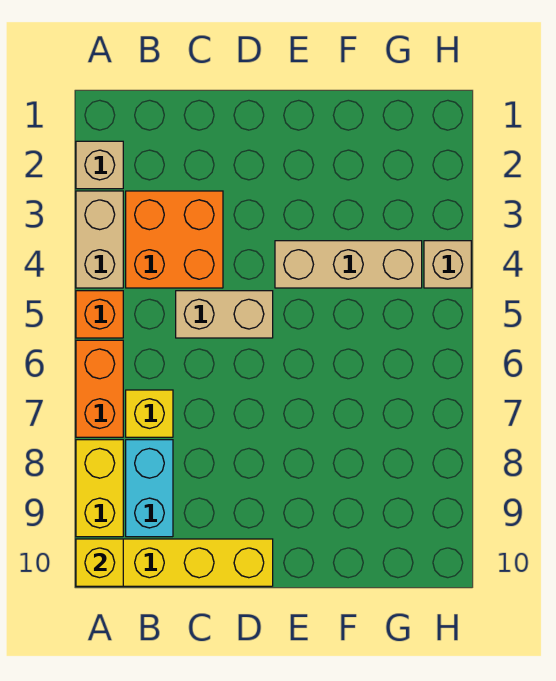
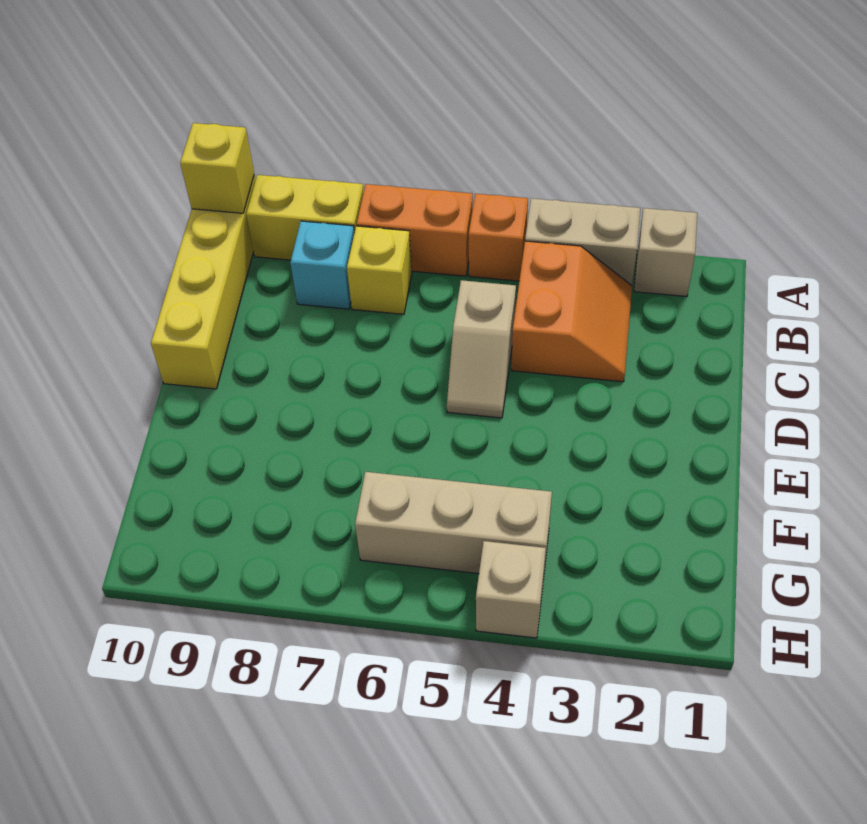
orange 2x2 brick [126,191,223,288] -> orange 2x2 slope [512,241,632,382]
cyan 1x2 brick [126,440,173,537] -> cyan 1x1 brick [290,221,354,309]
tan 1x2 brick [176,291,273,338] -> tan 1x2 slope [447,280,516,418]
tan 1x3 brick [275,241,422,288] -> tan 1x3 brick turned to [355,472,552,579]

